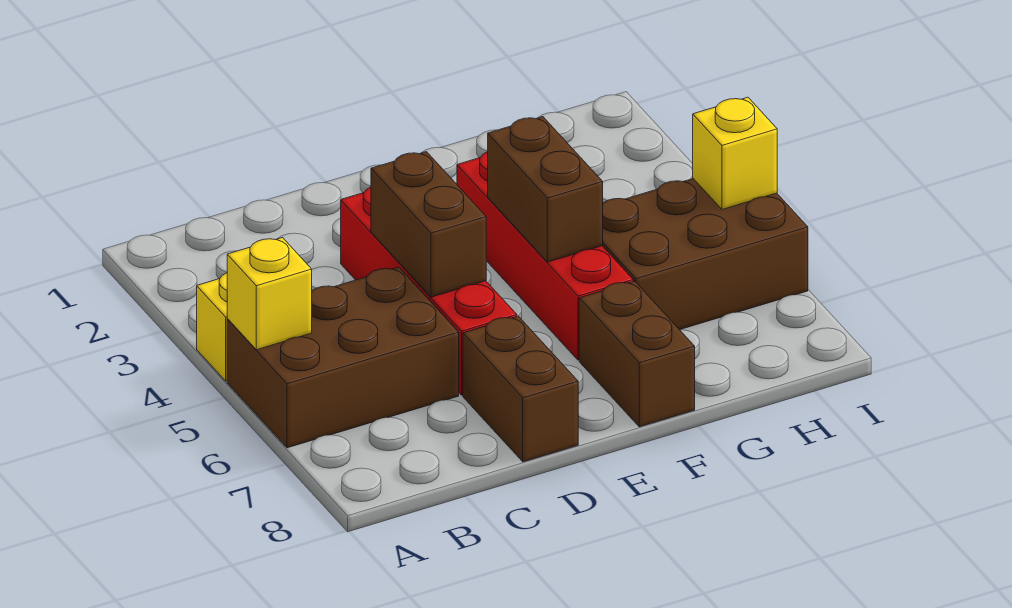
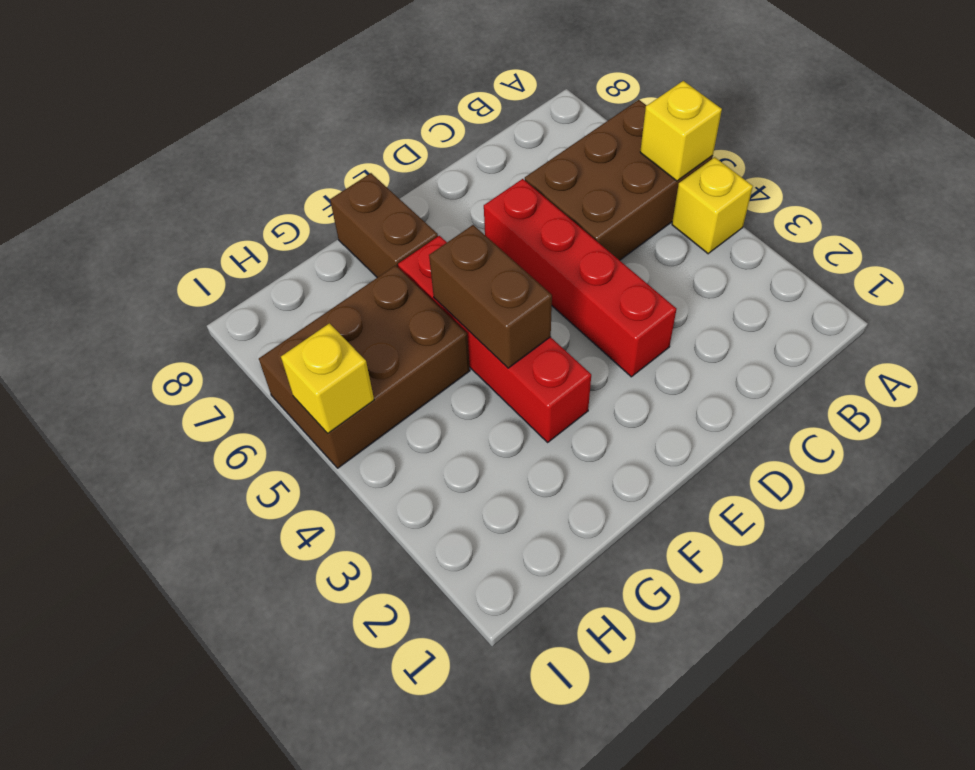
brown 1x2 brick [371,152,486,297] -> none
brown 1x2 brick [463,316,578,462] -> none

